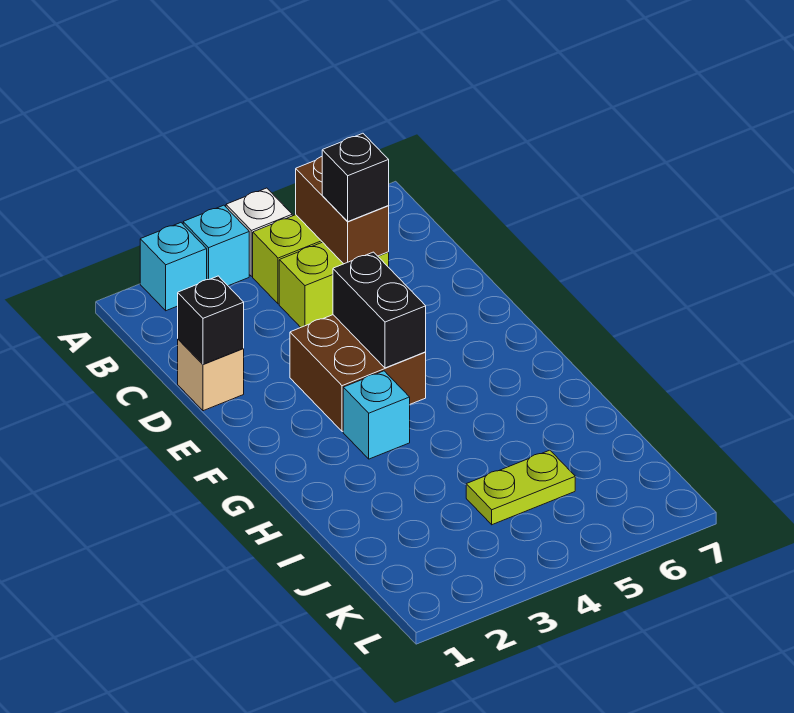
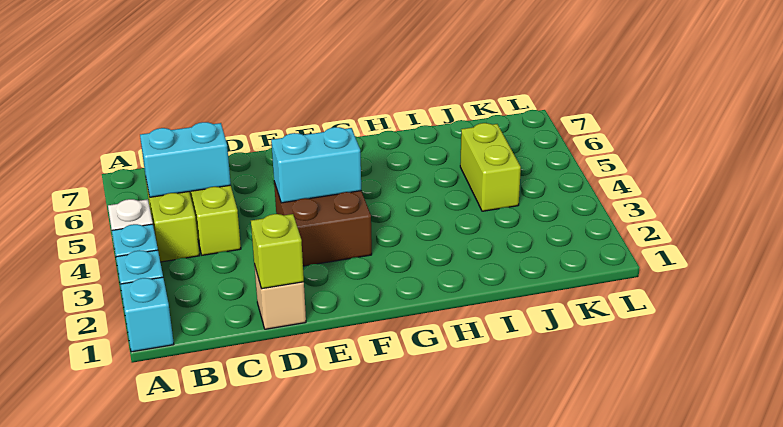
brown 1x2 brick [296,157,389,264] -> cyan 1x2 brick [140,122,231,197]
black 1x1 brick [322,133,389,222] -> none
black 1x1 brick [178,276,244,364] -> lime 1x1 brick [251,214,304,289]
black 1x2 brick [333,252,426,368] -> cyan 1x2 brick [271,127,361,203]
cyan 1x1 brick [343,371,410,459] -> cyan 1x1 brick moved to [120,277,174,352]
lime 1x2 plate [466,450,575,525] -> lime 1x2 brick [460,123,521,211]

